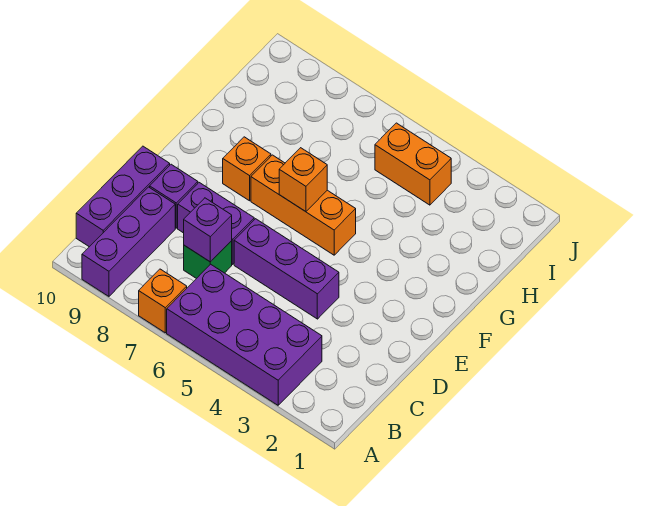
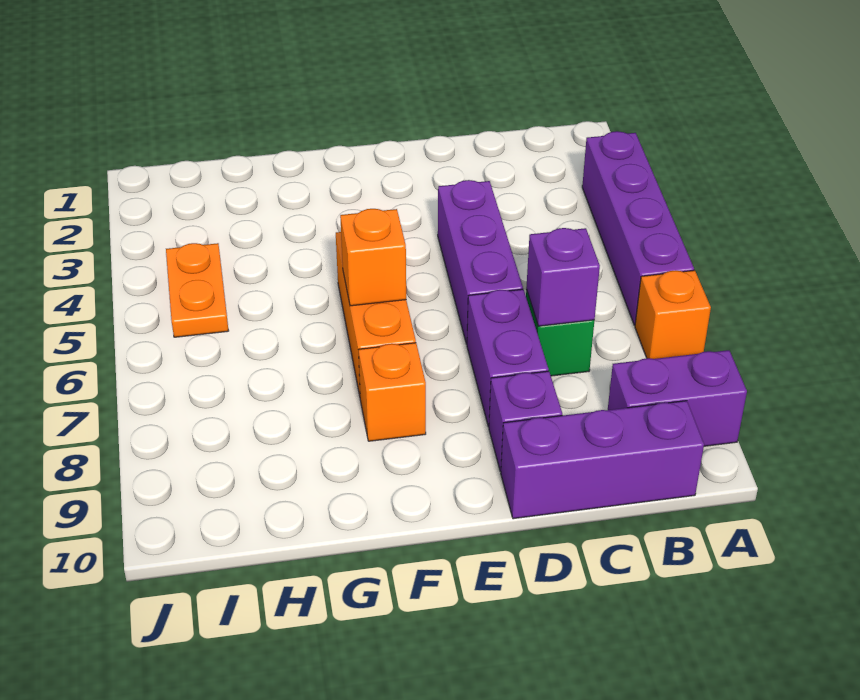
purple 2x4 brick [167,264,322,405] -> purple 1x4 brick [582,131,694,325]
purple 1x3 brick [82,187,175,296] -> purple 1x2 brick [608,350,747,446]
orange 1x2 brick [375,123,451,205] -> orange 1x2 plate [166,243,229,337]

